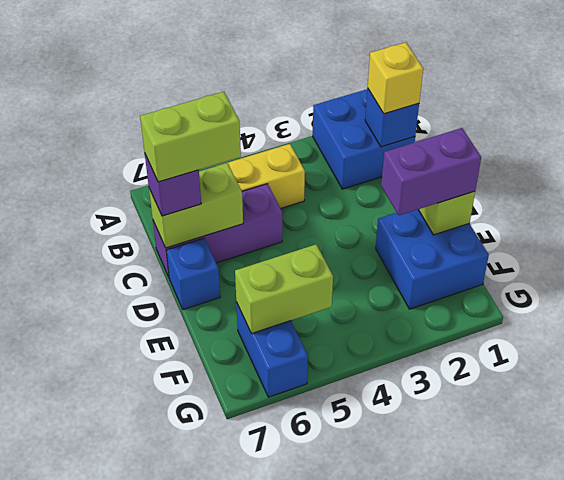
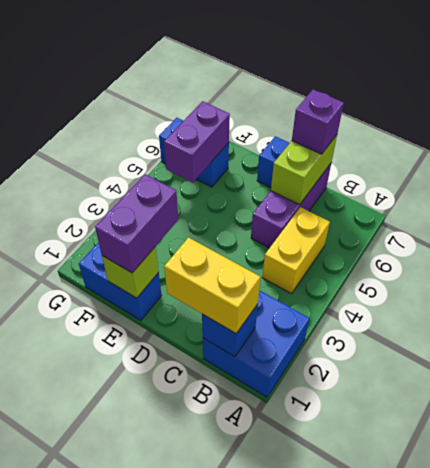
yellow 1x1 brick [368,42,423,114] -> yellow 1x2 brick [164,238,261,333]
lime 1x2 brick [140,92,241,182] -> none
blue 2x2 brick [376,210,489,309] -> blue 1x2 brick [79,242,161,321]
lime 1x2 brick [235,245,333,334] -> purple 1x2 brick [164,101,230,183]

